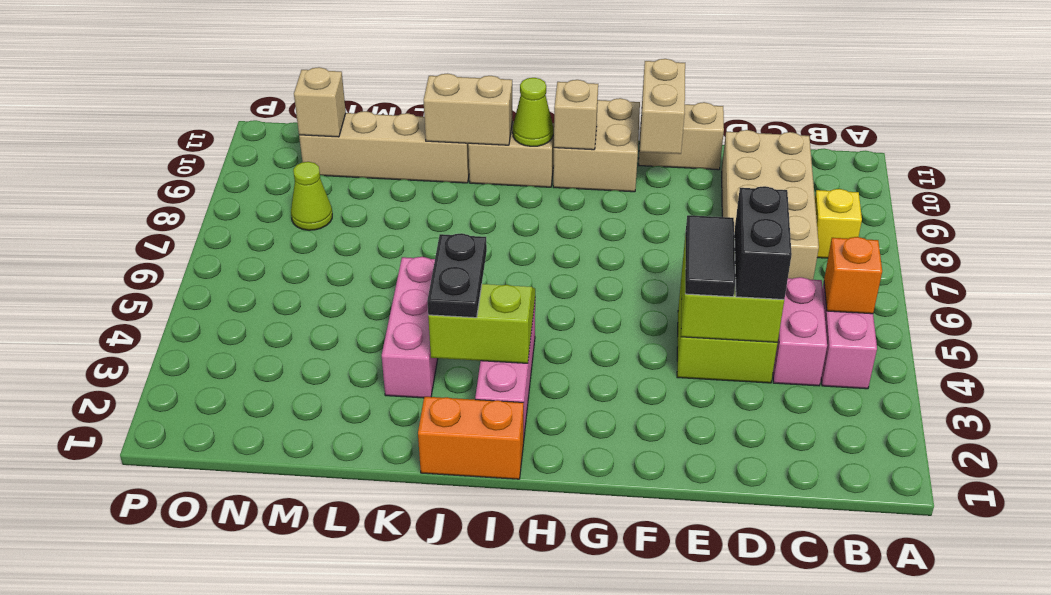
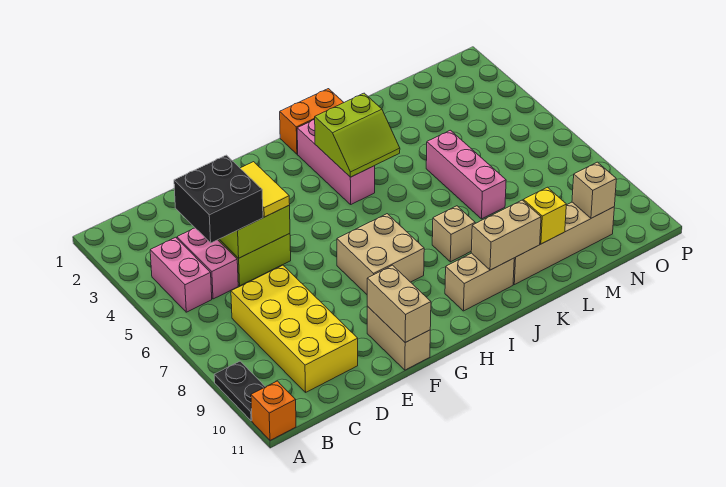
orange 1x1 brick [824,237,882,314] -> orange 1x1 brick moved to [251,381,296,440]
yellow 1x1 brick [815,189,862,258] -> yellow 1x1 brick moved to [523,187,566,244]
tan 2x4 brick [722,130,819,280] -> yellow 2x4 brick [231,265,358,392]
black 1x2 brick [734,186,792,299] -> black 2x2 brick [174,155,263,243]
black 1x2 tile [685,215,735,297] -> yellow 1x2 tile [240,162,290,217]
tan 1x2 brick [639,102,724,170] -> tan 1x2 brick turned to [367,306,430,370]
tan 2x2 brick [553,98,640,192] -> tan 2x2 brick moved to [337,214,424,294]
tan 1x1 brick [554,80,598,150] -> tan 1x1 brick moved to [432,206,475,262]
lime 1x1 cone [513,78,553,146] -> none
black 1x2 plate [427,233,487,318] -> black 1x2 plate moved to [214,361,265,421]
pink 1x3 brick [382,257,438,398] -> pink 1x3 brick moved to [426,130,506,219]
lime 1x1 cone [291,162,332,230] -> none

